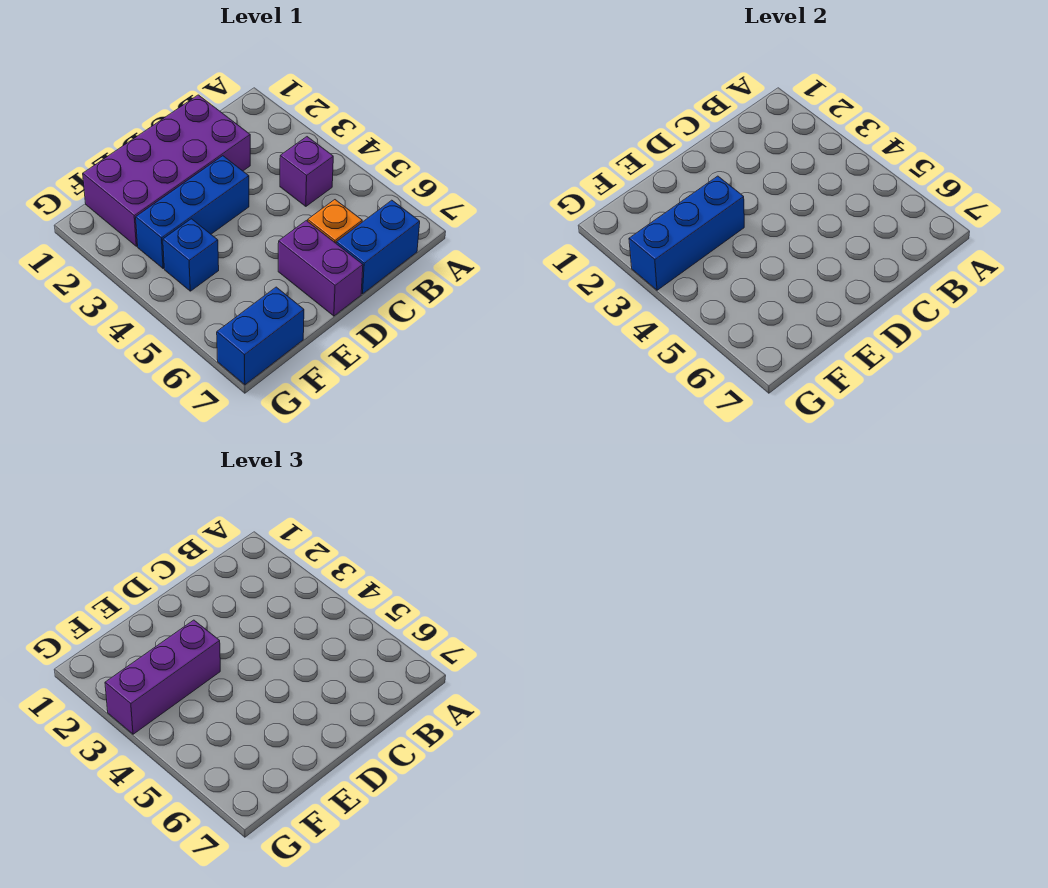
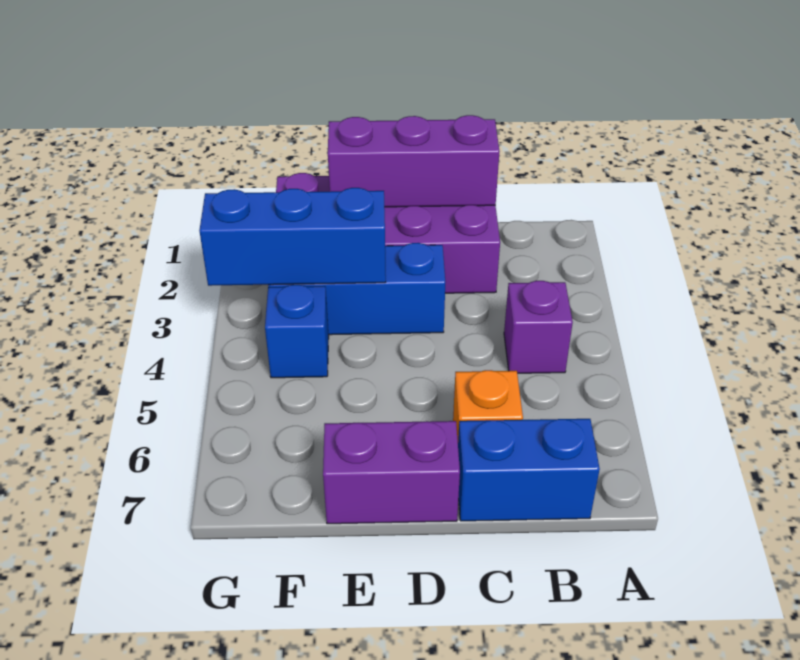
purple 1x2 brick [278,221,363,316] -> purple 1x2 brick turned to [323,421,460,524]
purple 1x3 brick [105,620,220,734] -> purple 1x3 brick moved to [328,115,500,207]
blue 1x2 brick [217,287,304,385] -> none

